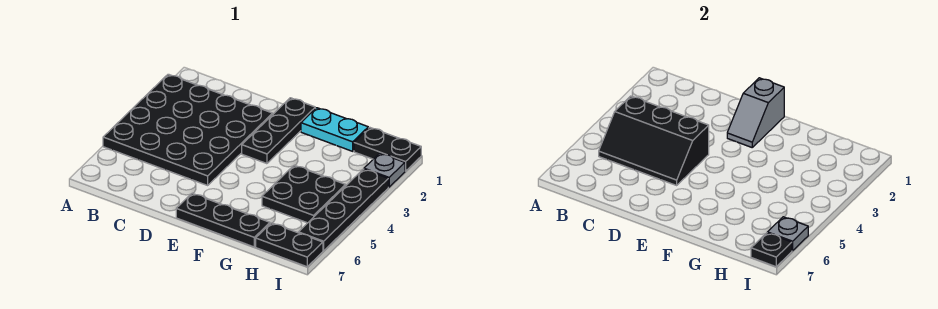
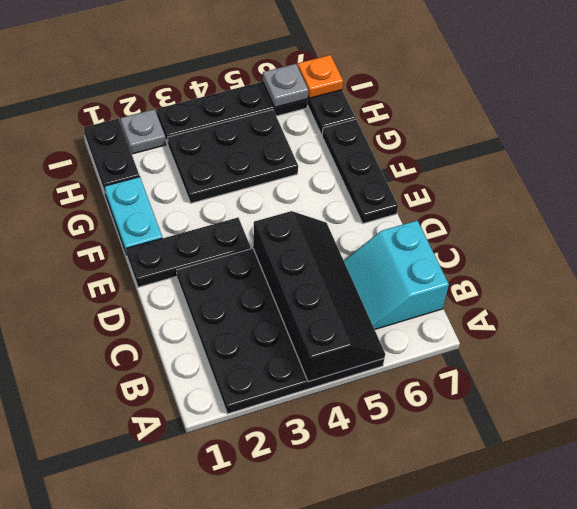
black 2x3 slope [599,96,709,185] -> black 2x4 slope [253,211,385,382]
none -> cyan 2x2 slope [344,221,449,329]
grey 1x2 slope [727,78,784,147] -> none
black 2x2 plate [262,165,346,223] -> black 2x3 plate [168,110,298,203]
black 1x1 plate [751,233,792,267] -> orange 1x1 plate [298,55,343,98]

